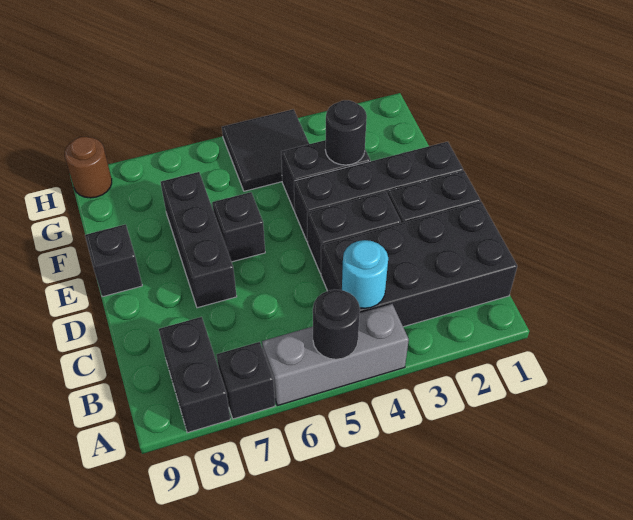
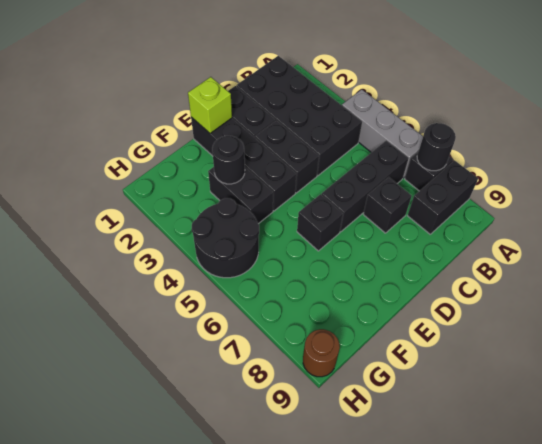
black 1x1 round brick [313,290,360,359] -> black 1x1 round brick moved to [417,123,456,171]
cyan 1x1 round brick [342,240,388,308] -> none
black 1x3 brick [161,172,237,308] -> black 1x3 brick moved to [322,141,408,232]
none -> lime 1x1 brick [188,77,232,133]
black 1x1 brick [85,224,142,297] -> black 1x1 brick moved to [363,177,412,233]
black 2x2 tile [222,109,309,191] -> black 2x2 round brick [192,198,259,278]

